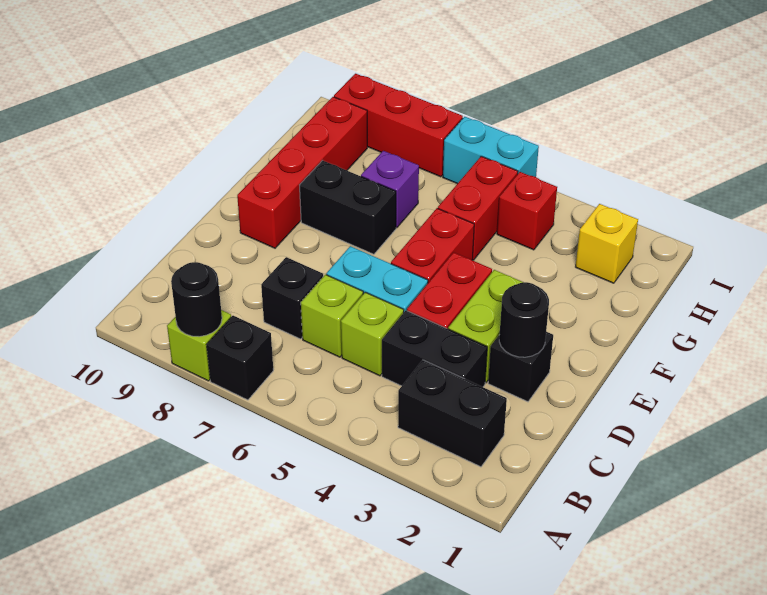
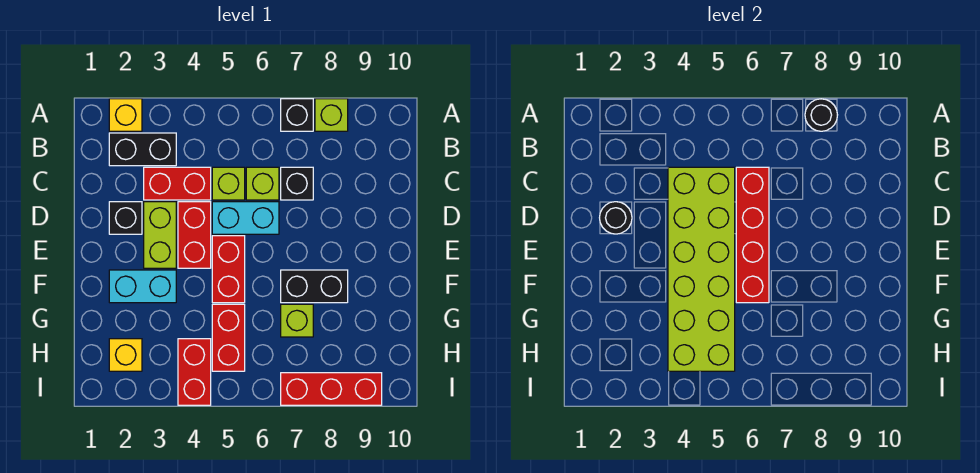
none -> yellow 1x1 brick [109,99,142,131]
black 1x2 brick [382,311,487,387] -> red 1x2 brick [144,167,211,200]
none -> lime 2x6 brick [668,167,735,371]
red 1x4 brick [237,97,367,248] -> red 1x4 brick moved to [736,167,769,303]
purple 1x1 brick [361,151,419,228] -> lime 1x1 brick [281,304,313,337]
red 1x1 brick [497,172,557,250] -> red 1x2 brick [178,339,211,405]
cyan 1x2 brick [443,117,539,184] -> cyan 1x2 brick moved to [109,270,176,303]

